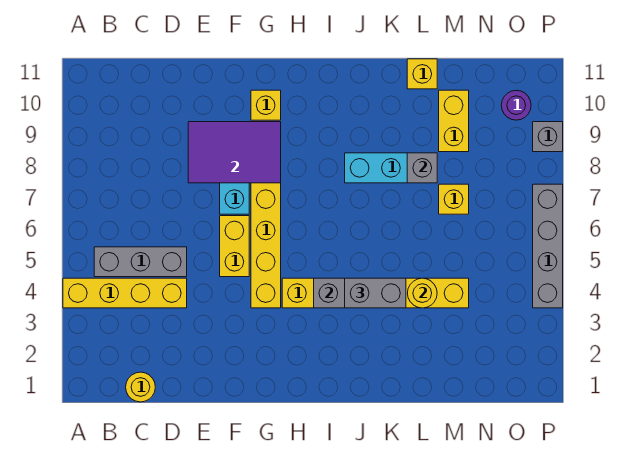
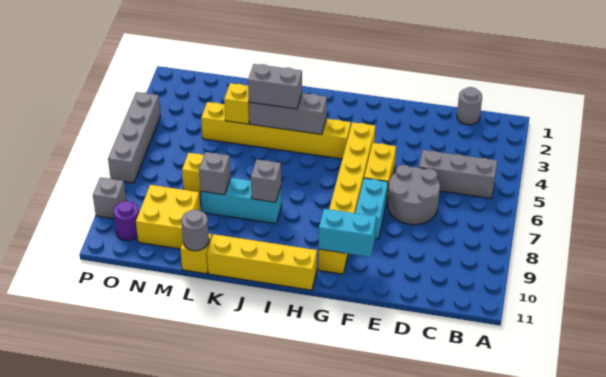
yellow 1x4 brick [63,278,187,308] -> yellow 1x4 brick moved to [207,234,317,290]
yellow 1x1 round brick [126,372,155,402] -> grey 1x1 round brick [457,87,482,125]
none -> grey 2x2 round brick [388,165,440,225]
purple 2x3 tile [188,122,281,183] -> none
none -> cyan 1x2 brick [319,209,376,257]
none -> grey 1x1 brick [251,160,281,202]
yellow 1x1 round brick [408,278,437,308] -> yellow 1x1 brick [224,83,249,124]
none -> grey 1x1 round brick [181,210,209,251]
yellow 1x2 brick [439,90,469,152] -> yellow 2x2 brick [136,185,200,249]

